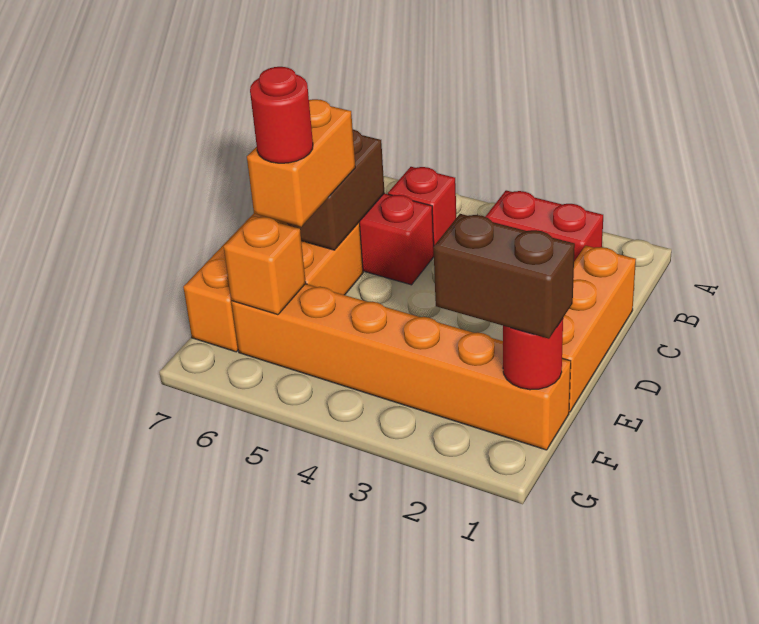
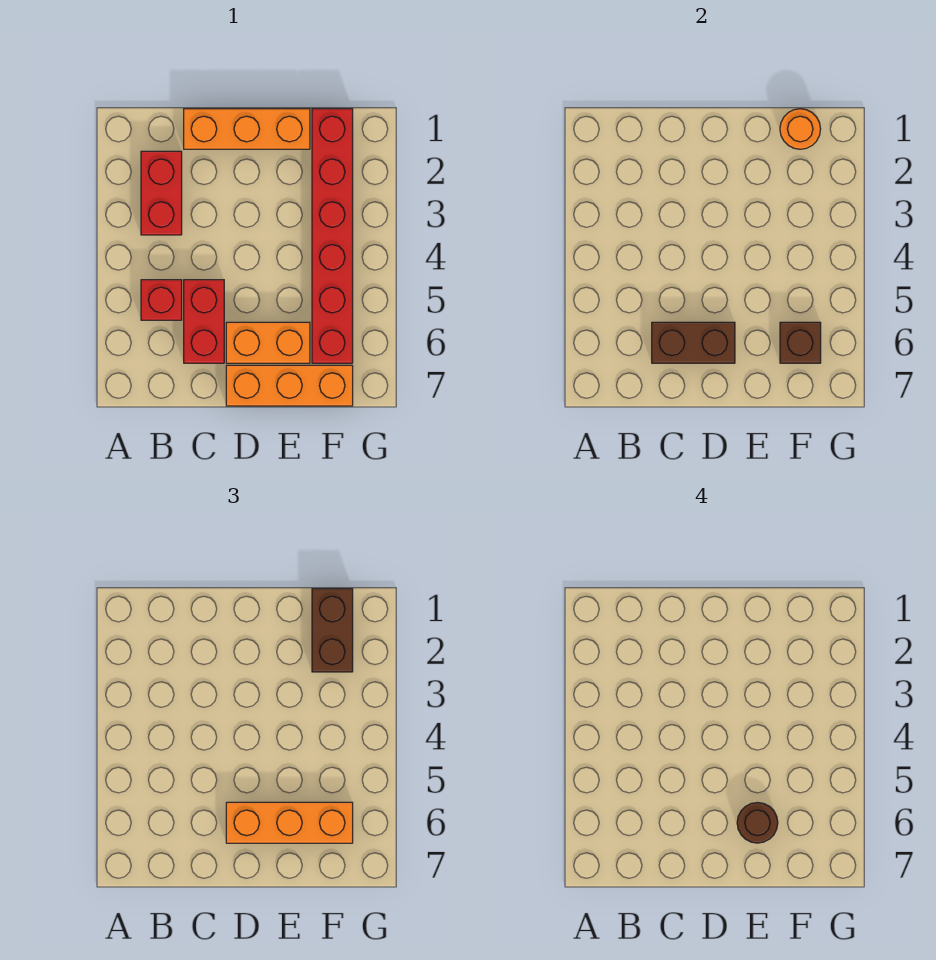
orange 1x2 brick [247,99,355,226] -> orange 1x3 brick [226,802,353,843]
red 1x1 round brick [250,67,313,163] -> brown 1x1 round brick [737,803,778,843]
orange 1x6 brick [231,284,571,450] -> red 1x6 brick [312,109,353,363]
red 1x1 round brick [503,319,563,390] -> orange 1x1 round brick [780,109,821,149]
orange 1x1 brick [223,216,306,315] -> brown 1x1 brick [780,322,821,363]

